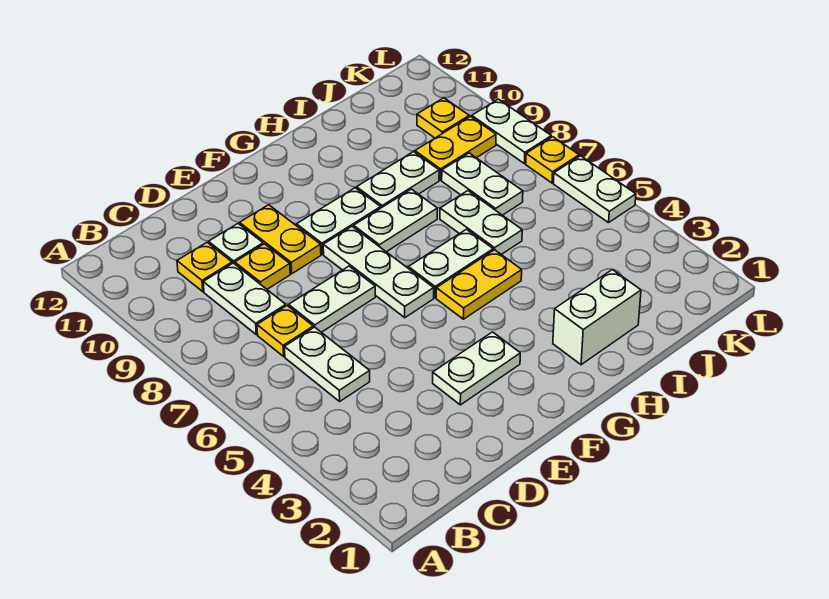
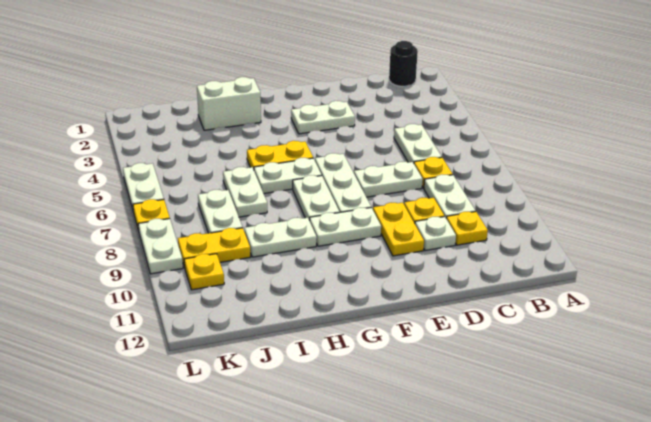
none -> black 1x1 round brick [389,41,418,86]
white 1x2 plate [354,189,437,252] -> white 1x2 plate turned to [293,175,340,220]

